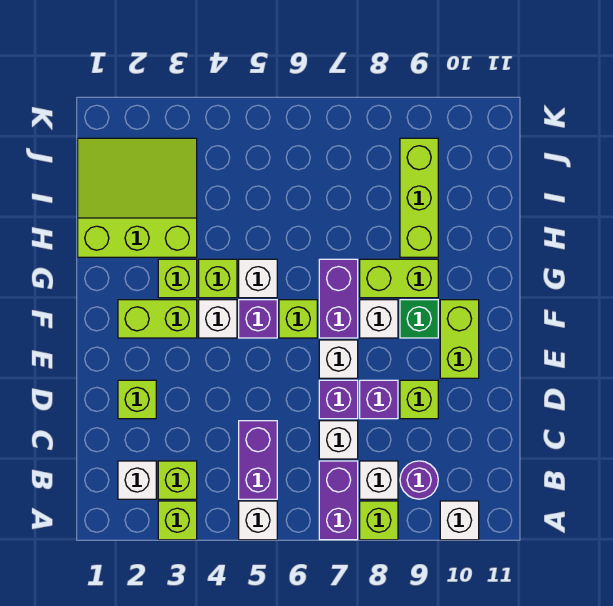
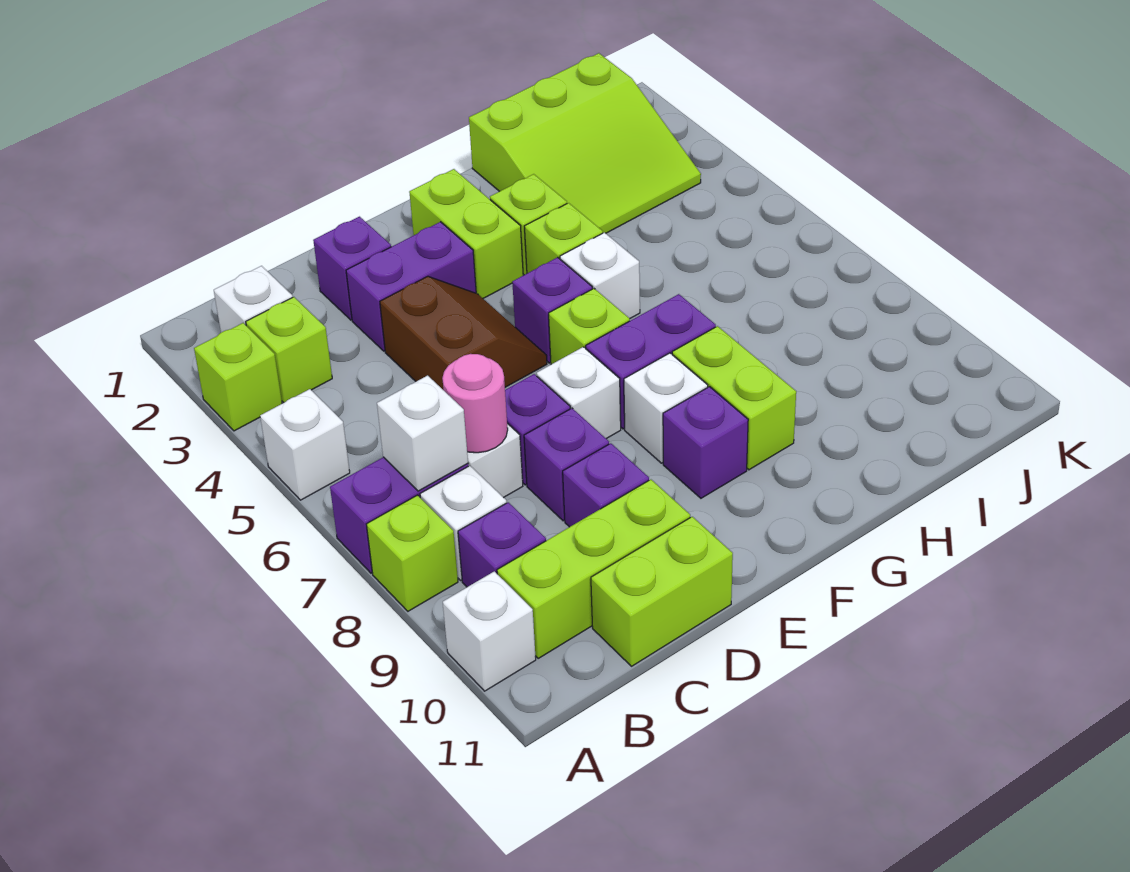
purple 1x2 brick [239,421,277,499] -> purple 1x2 brick moved to [346,222,476,351]
purple 1x1 round brick [400,461,438,499] -> purple 1x1 brick [458,502,546,587]
none -> pink 1x1 round brick [442,354,508,453]
lime 1x1 brick [118,380,156,419] -> purple 1x1 brick [313,217,391,320]
none -> brown 2x2 slope [380,276,547,389]
lime 1x1 brick [400,380,438,419] -> purple 1x1 brick [563,443,649,527]
lime 1x2 brick [440,300,479,378] -> lime 1x2 brick moved to [591,517,733,666]
white 1x1 brick [199,300,237,338] -> white 1x1 brick moved to [377,375,468,491]
green 1x1 brick [400,300,438,338] -> purple 1x1 brick [663,387,748,498]
lime 3x3 slope [78,138,197,257] -> lime 3x3 slope turned to [469,53,701,233]
lime 1x3 brick [400,138,438,257] -> lime 1x3 brick moved to [497,480,690,658]

